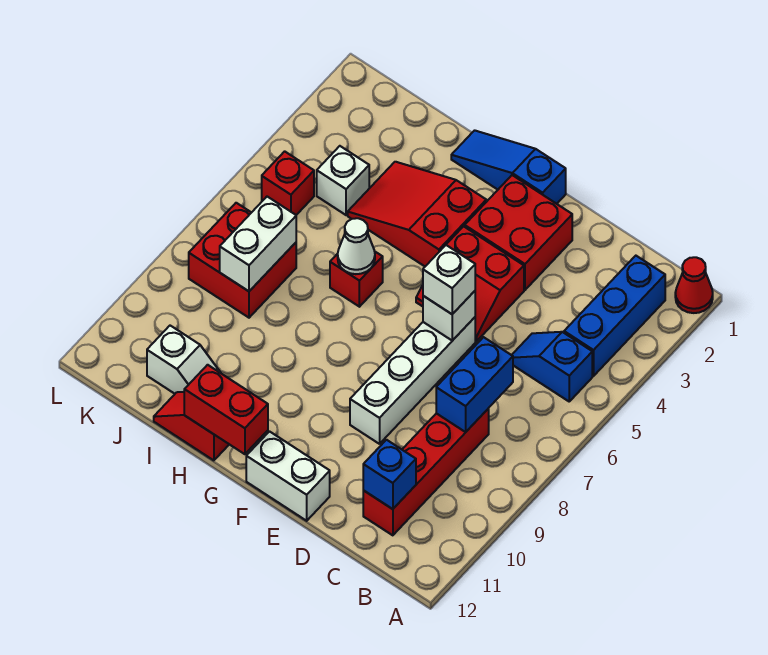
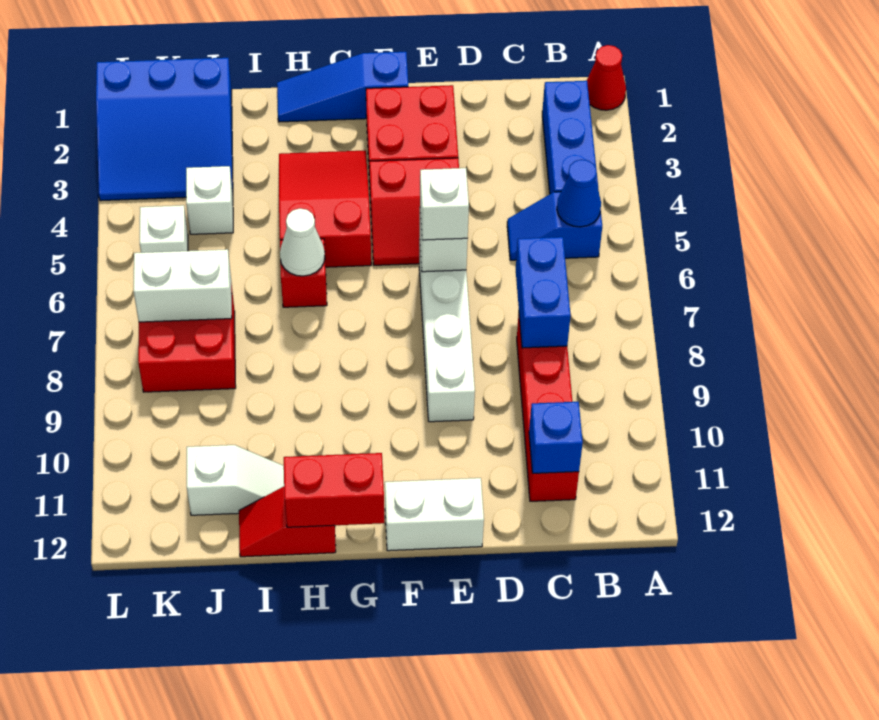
none -> blue 1x1 cone [557,160,601,227]
red 2x3 slope [348,162,486,266] -> red 2x3 slope turned to [279,150,371,267]
none -> blue 3x3 slope [96,58,233,201]
white 1x2 brick [220,197,296,291] -> white 1x2 brick turned to [134,249,232,322]
red 1x1 brick [262,151,314,215] -> white 1x1 brick [140,205,188,253]

